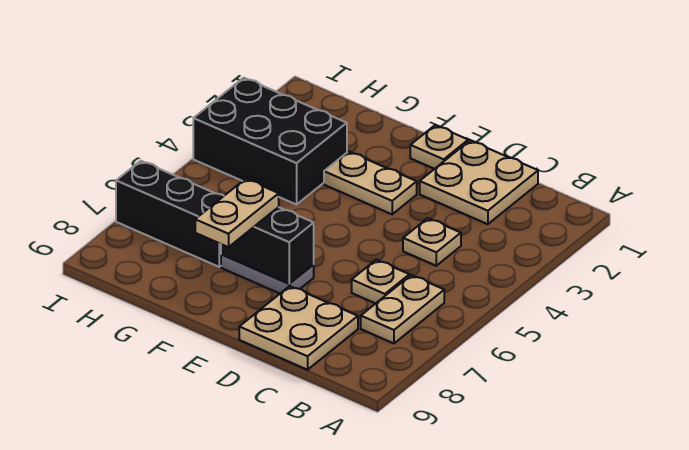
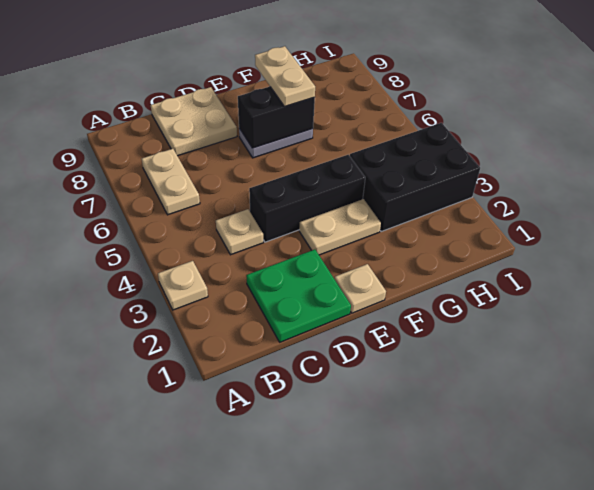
tan 2x2 plate [420,141,538,224] -> green 2x2 plate [246,249,351,342]
tan 1x1 plate [352,260,409,303] -> tan 1x1 plate moved to [158,261,208,310]
black 1x3 brick [116,161,224,267] -> black 1x3 brick moved to [249,155,365,242]

